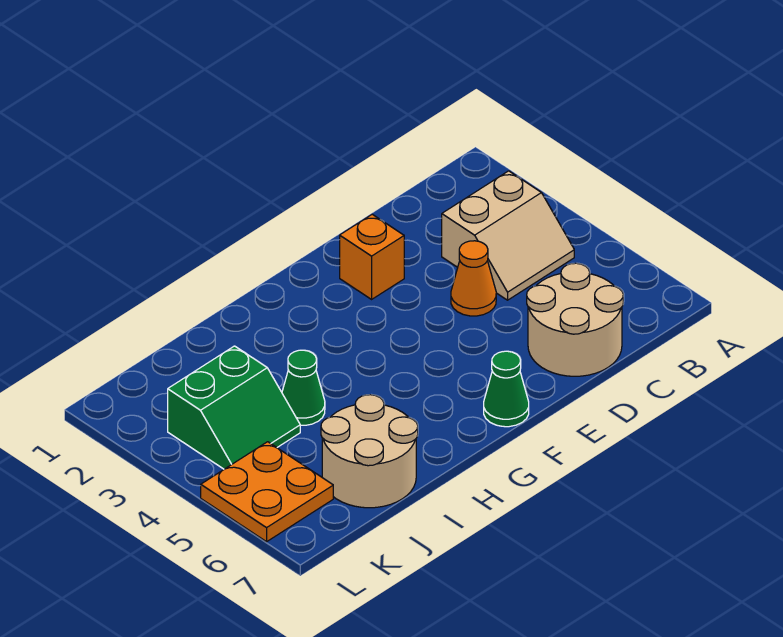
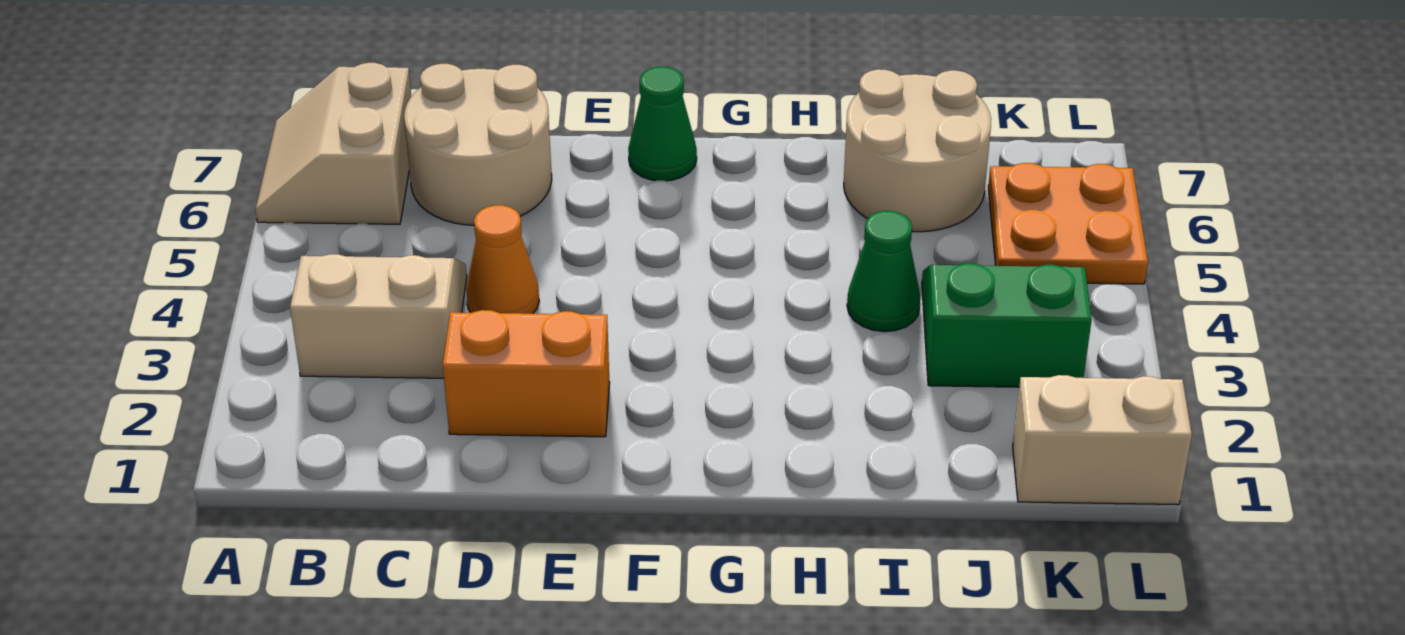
none -> tan 2x2 slope [255,63,411,224]
orange 1x1 brick [340,214,404,299] -> orange 1x2 brick [443,310,610,437]
none -> tan 1x2 brick [1013,375,1192,505]

